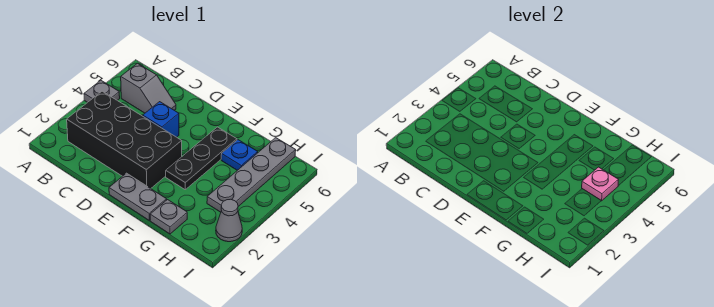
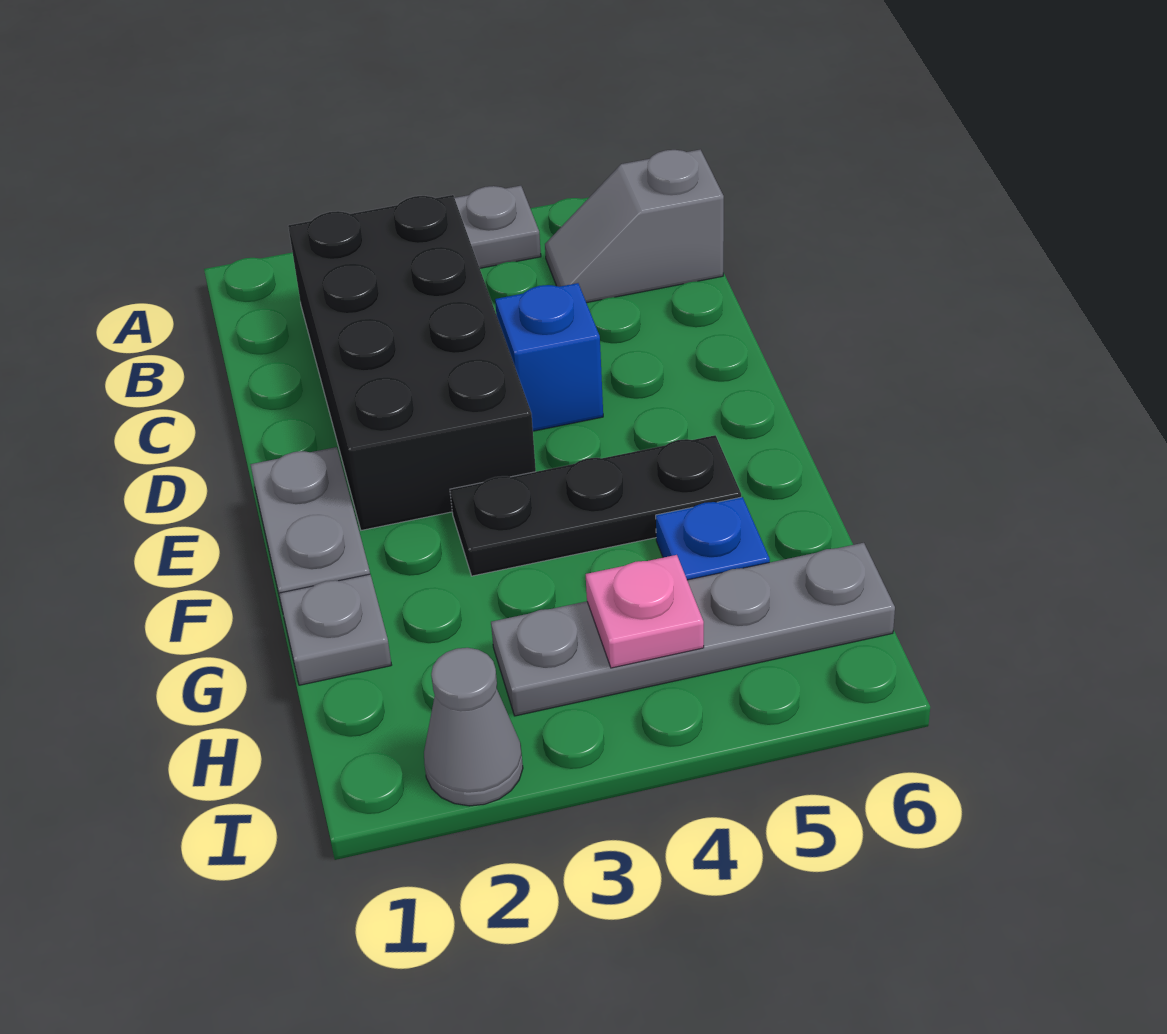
grey 1x2 slope [121,63,176,113] -> grey 1x2 slope turned to [545,150,724,303]

